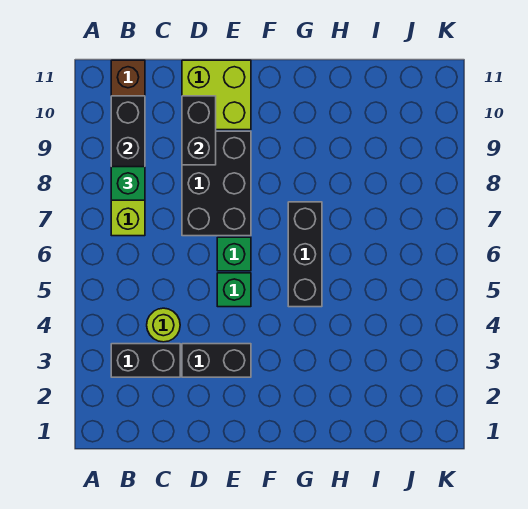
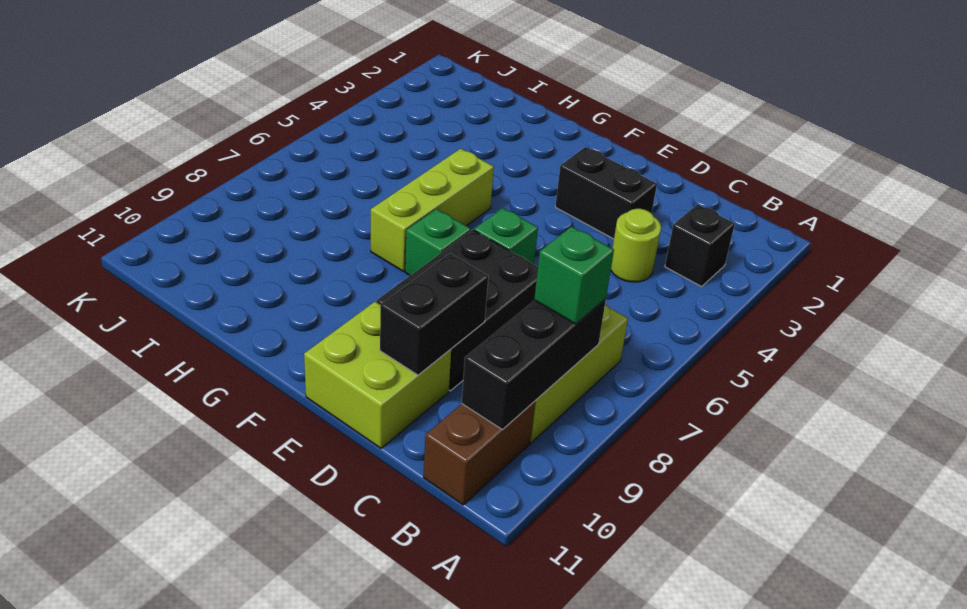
black 1x2 brick [111,344,180,377] -> black 1x1 brick [665,204,735,287]
green 1x1 brick [217,273,251,307] -> green 1x1 brick moved to [405,209,471,275]
black 1x3 brick [288,202,322,307] -> lime 1x3 brick [371,149,494,271]

